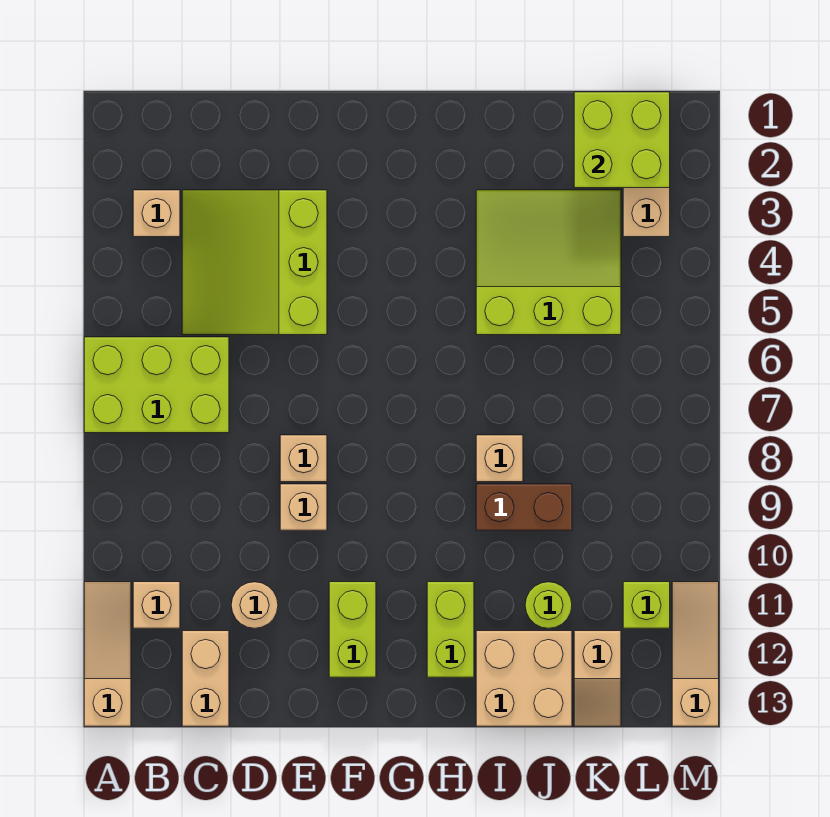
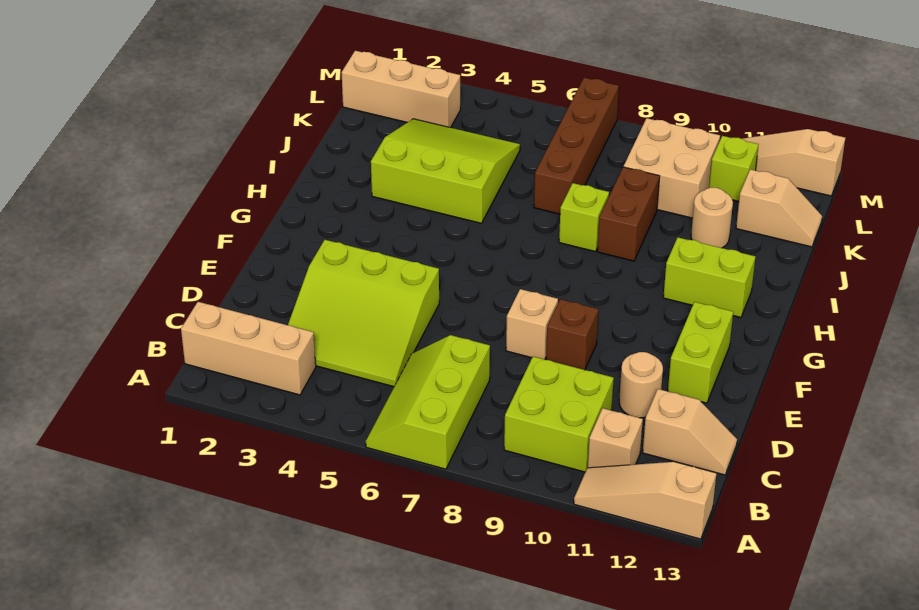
lime 2x3 brick [84,337,229,433] -> lime 2x3 slope [366,335,490,469]
tan 1x1 brick [133,190,180,237] -> tan 1x3 brick [181,302,316,395]
tan 1x2 brick [182,631,229,726] -> tan 1x2 slope [643,389,737,475]
tan 1x1 brick [280,484,327,530] -> brown 1x1 brick [546,299,599,370]
lime 1x2 brick [329,582,376,677] -> lime 1x2 brick turned to [668,302,733,403]
lime 3x3 slope [476,190,621,335] -> lime 3x3 slope turned to [371,119,520,223]
tan 1x1 brick [476,435,523,482] -> lime 1x1 brick [559,183,609,251]
tan 2x2 brick [476,631,572,726] -> tan 2x2 brick moved to [624,118,720,218]
none -> brown 1x4 brick [534,78,619,214]
lime 1x1 round brick [525,582,572,628] -> tan 1x1 round brick [691,188,733,248]
lime 2x2 brick [574,92,670,188] -> lime 2x2 brick moved to [504,357,614,472]

